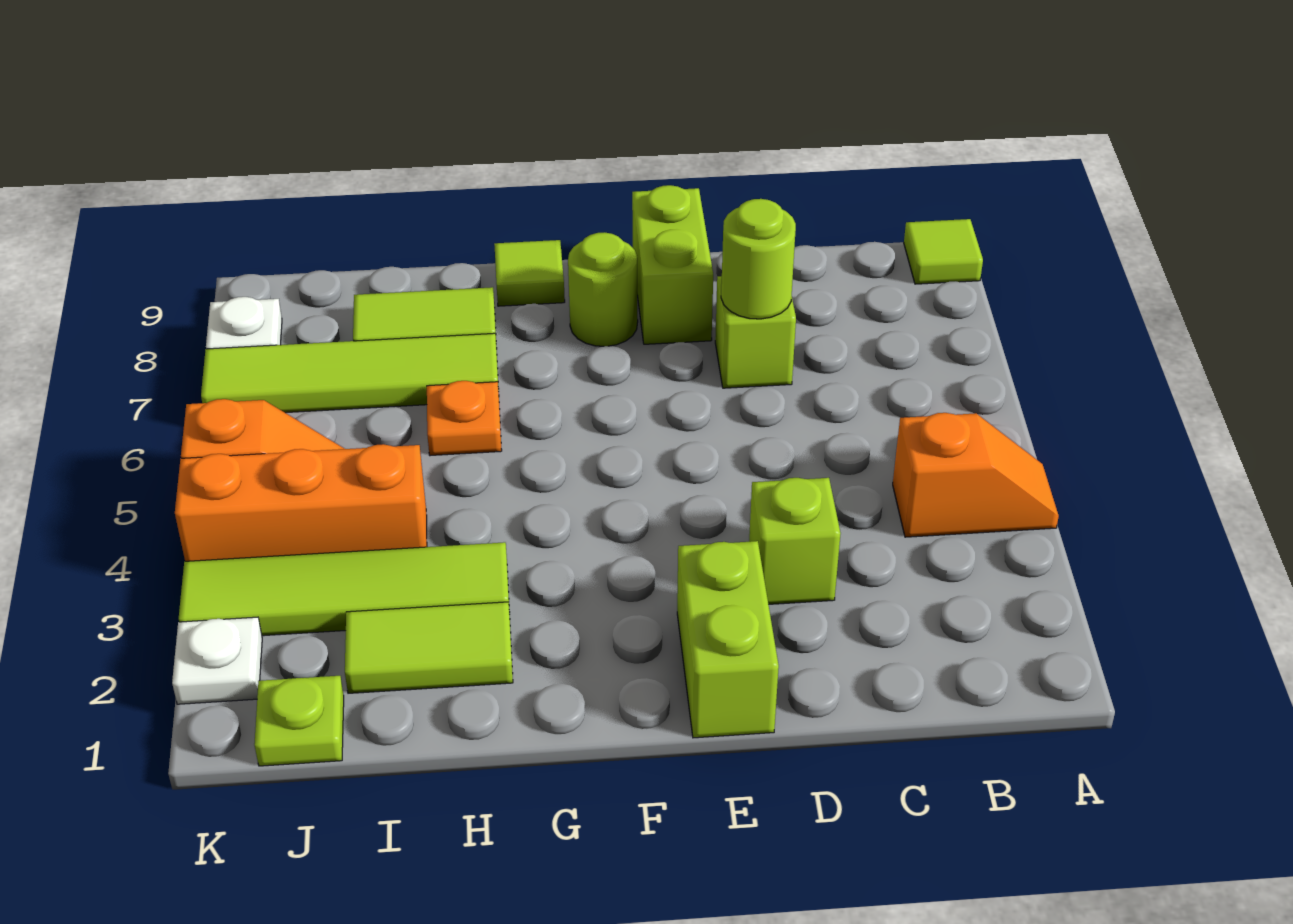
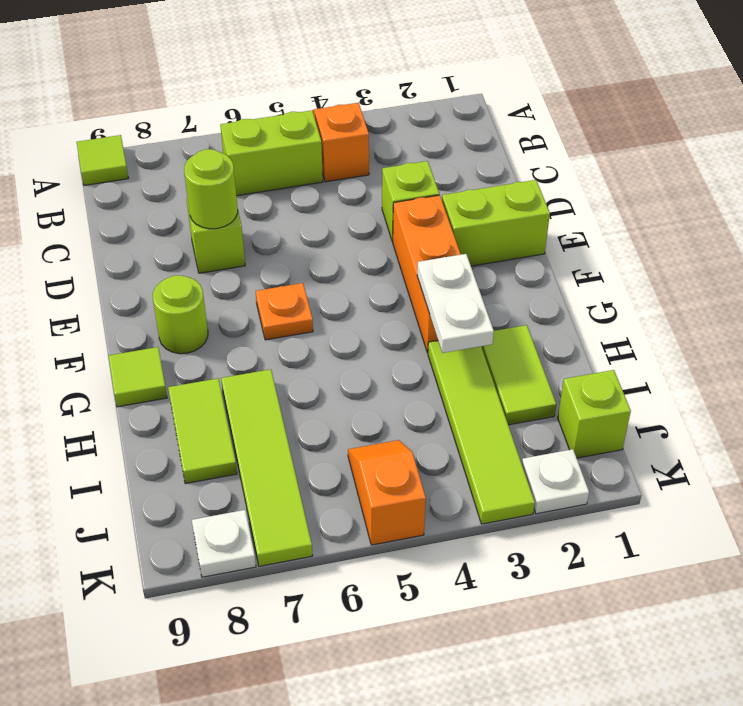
lime 1x2 brick [632,185,713,344] -> lime 1x2 brick moved to [220,110,323,196]
none -> white 1x2 plate [417,254,494,353]
orange 1x1 plate [427,381,502,456] -> orange 1x1 plate moved to [256,283,313,340]
orange 1x3 brick [175,444,427,561] -> orange 1x3 brick moved to [393,195,461,353]
lime 1x1 plate [254,676,344,766] -> lime 1x1 brick [558,370,631,458]

